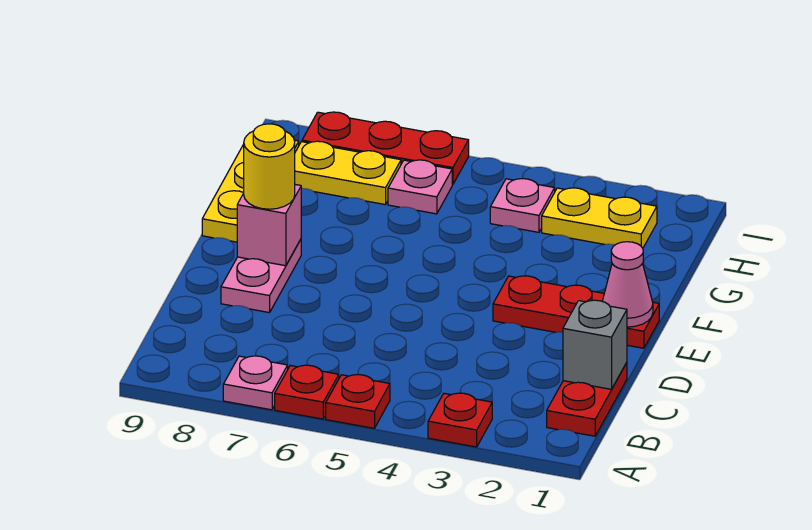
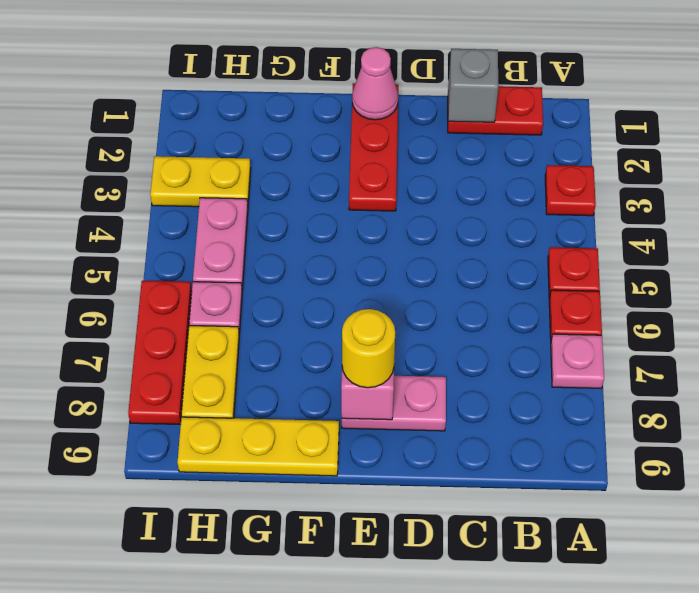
yellow 1x2 plate [542,188,657,248] -> yellow 1x2 plate turned to [150,156,251,207]
pink 1x1 plate [490,179,555,232] -> pink 1x2 plate [193,198,248,290]

